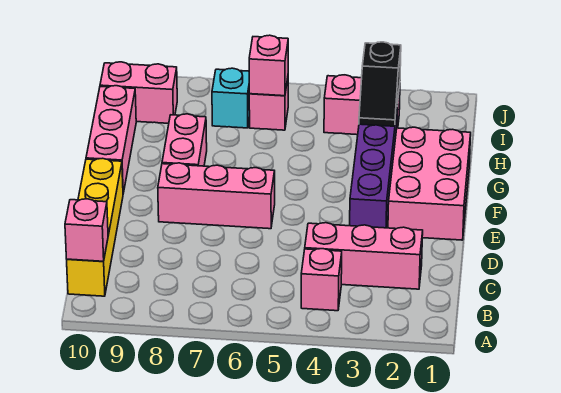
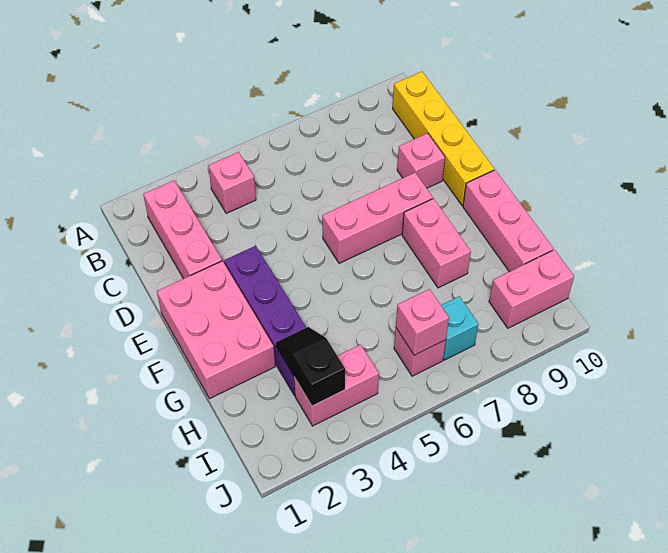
pink 1x1 brick [65,199,108,261] -> pink 1x1 brick moved to [397,133,445,188]
pink 1x3 brick [305,223,423,289] -> pink 1x3 brick turned to [143,181,222,279]

